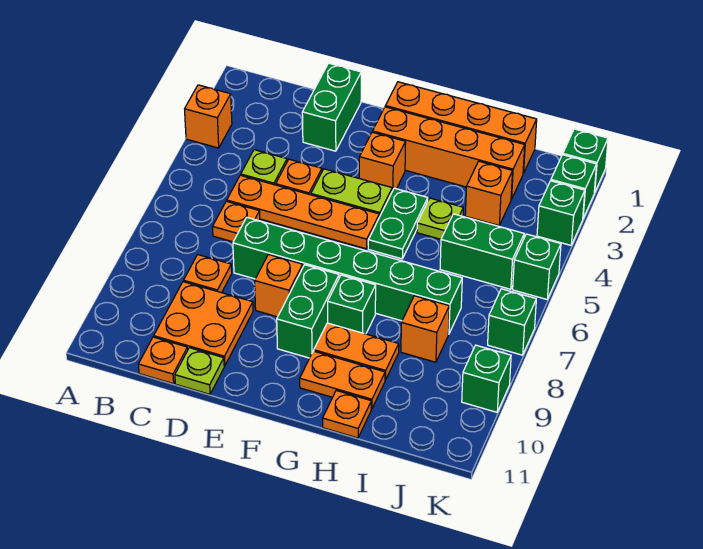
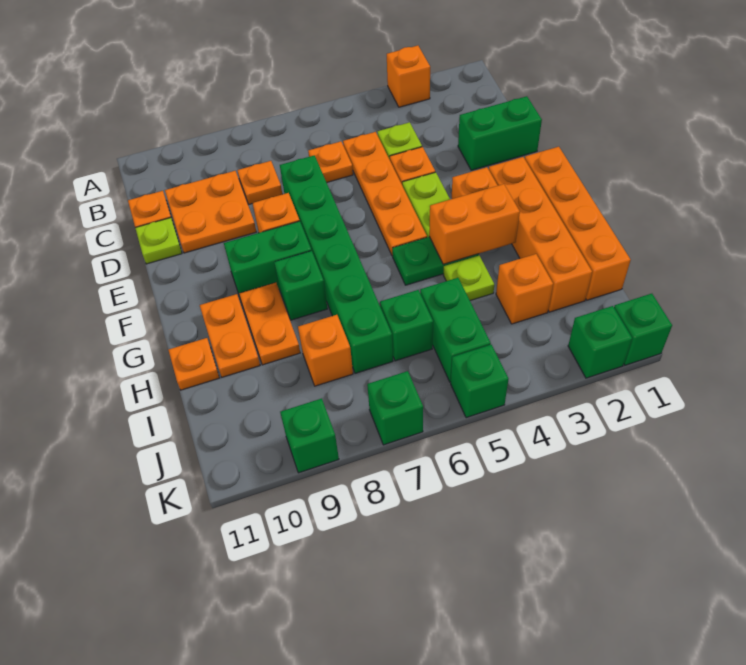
none -> orange 1x2 brick [429,184,520,264]
green 1x1 brick [537,181,585,245] -> green 1x1 brick moved to [380,290,433,361]

